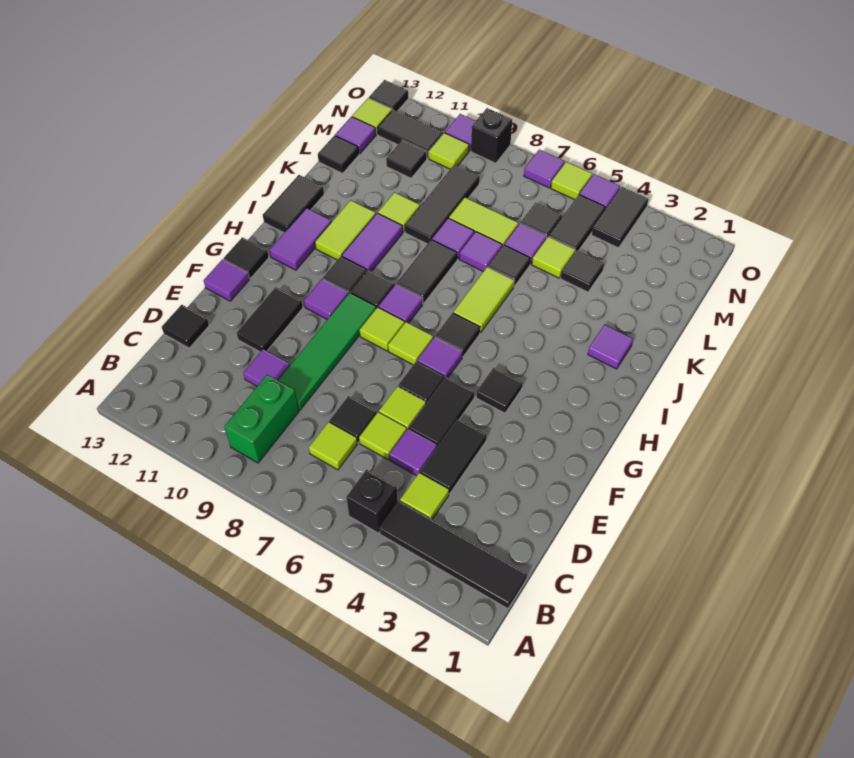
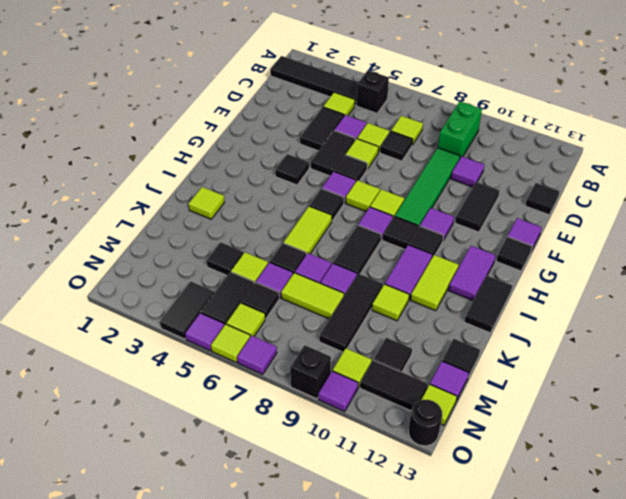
purple 1x1 tile [588,325,633,369] -> lime 1x1 tile [189,187,224,219]
none -> lime 1x1 tile [226,303,265,337]
black 1x1 tile [369,80,408,111] -> black 1x1 round brick [408,400,442,446]

